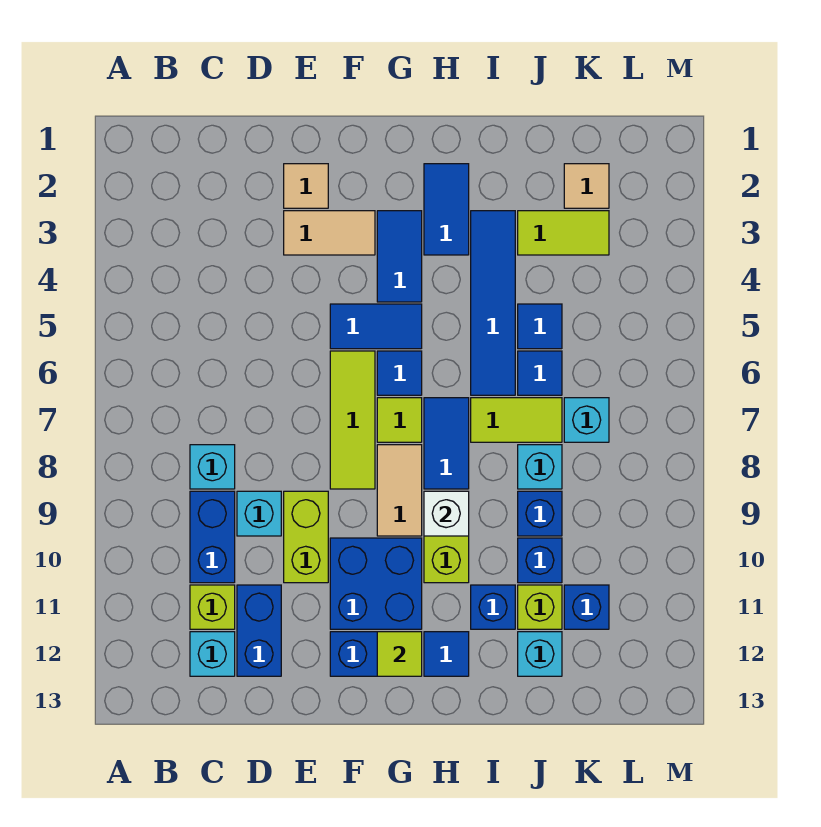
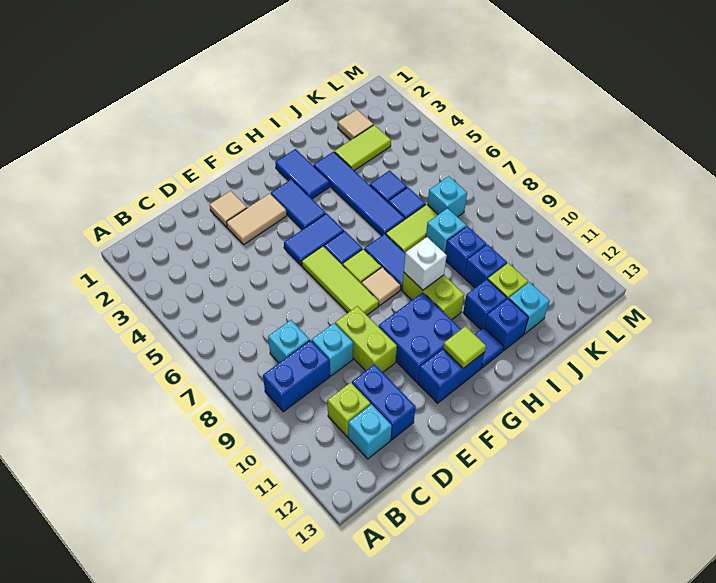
blue 1x2 brick [190,491,235,583] -> blue 1x2 brick turned to [263,340,330,412]
tan 1x2 tile [377,445,422,536] -> tan 1x1 tile [361,267,401,306]
blue 1x1 brick [564,585,609,629] -> blue 1x1 brick moved to [485,299,528,351]

